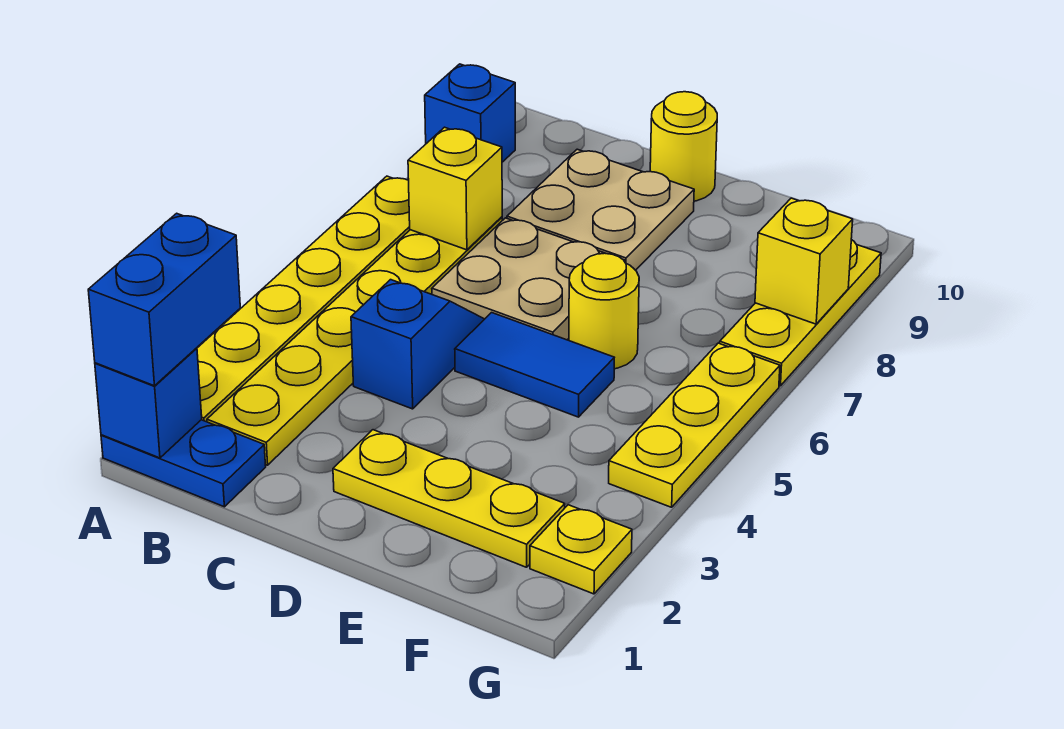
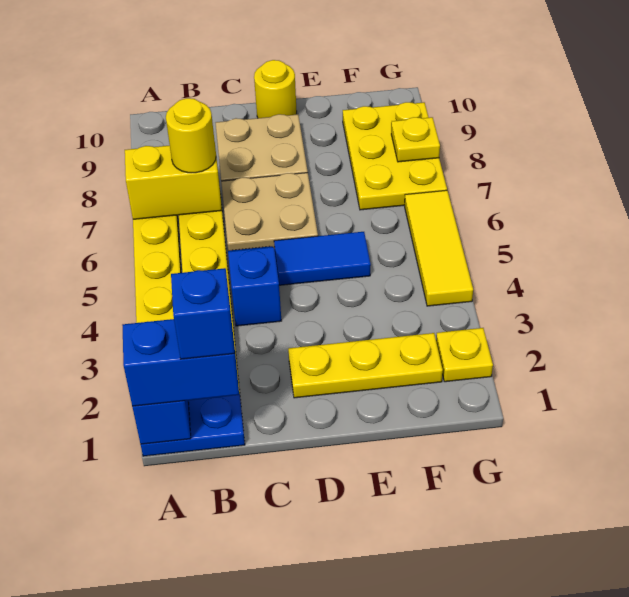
blue 1x2 brick [88,213,240,386] -> blue 1x2 brick turned to [122,319,239,406]
blue 1x1 brick [425,64,515,162] -> blue 1x1 brick moved to [171,268,235,359]
yellow 1x1 brick [408,127,502,250] -> yellow 1x2 brick [125,145,222,219]
yellow 1x1 round brick [569,253,639,369] -> yellow 1x1 round brick moved to [166,98,216,173]
yellow 1x3 plate [609,343,780,507] -> yellow 1x3 tile [405,190,473,306]
yellow 1x3 plate [720,240,881,386] -> yellow 2x3 plate [343,102,447,210]
yellow 1x1 brick [755,198,853,324] -> yellow 1x1 plate [391,117,440,162]

